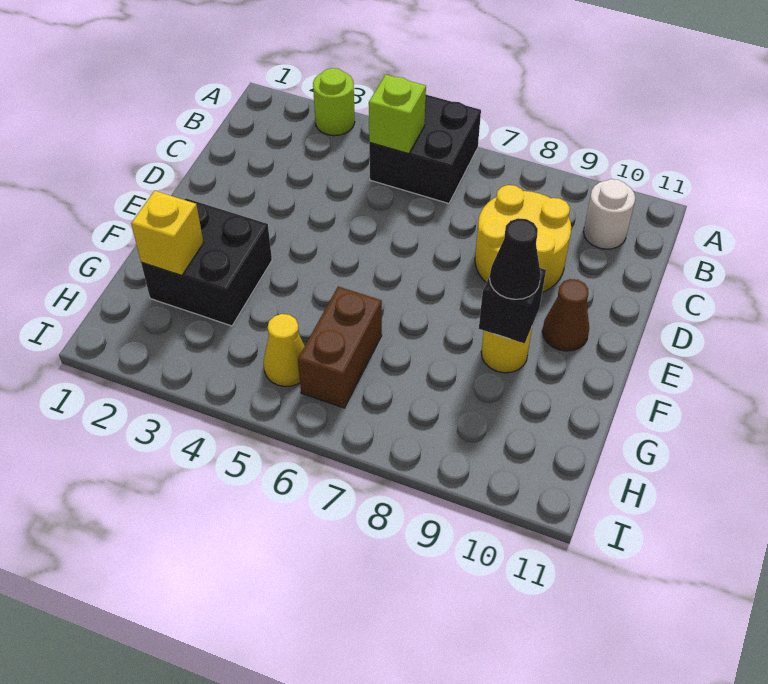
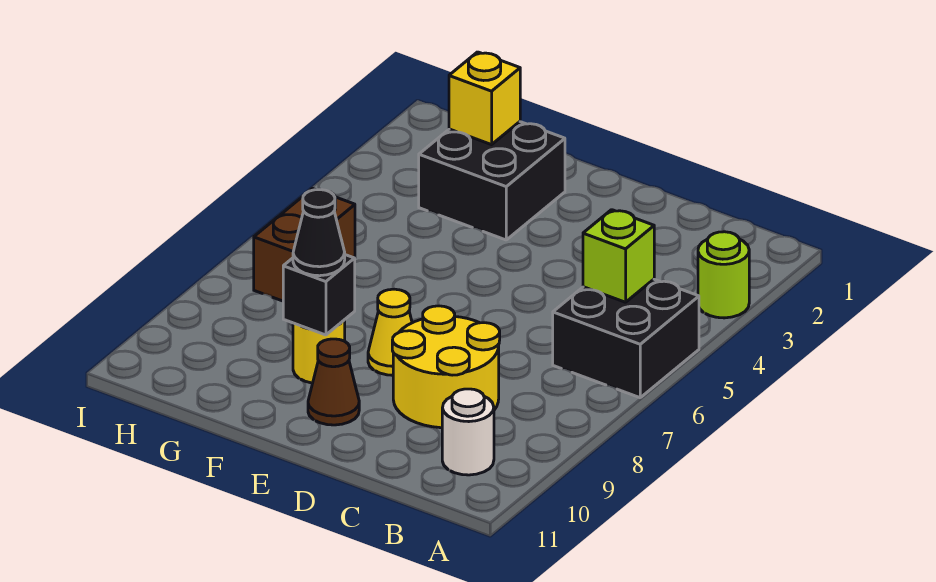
brown 1x2 brick [298,287,382,408] -> brown 1x2 brick turned to [254,189,355,301]
yellow 1x1 cone [264,314,305,387] -> yellow 1x1 cone moved to [368,289,412,375]

